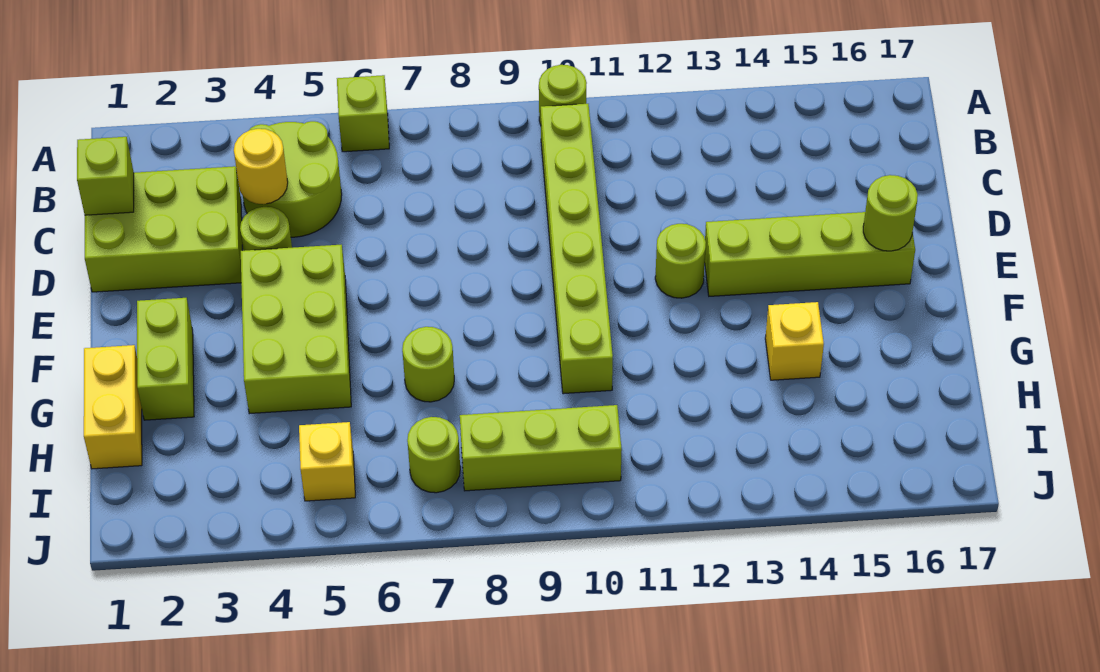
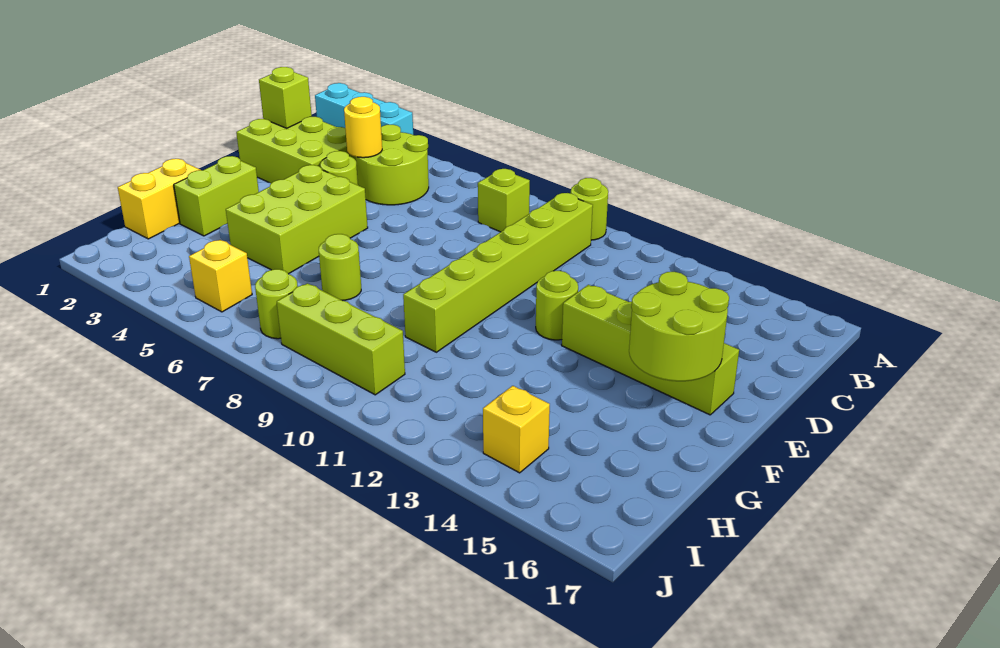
none -> cyan 1x3 brick [315,83,413,135]
lime 1x1 brick [337,75,389,152] -> lime 1x1 brick moved to [478,169,530,232]
lime 1x1 round brick [863,175,918,251] -> lime 2x2 round brick [629,272,729,381]
yellow 1x1 brick [765,302,824,380] -> yellow 1x1 brick moved to [483,386,550,473]

